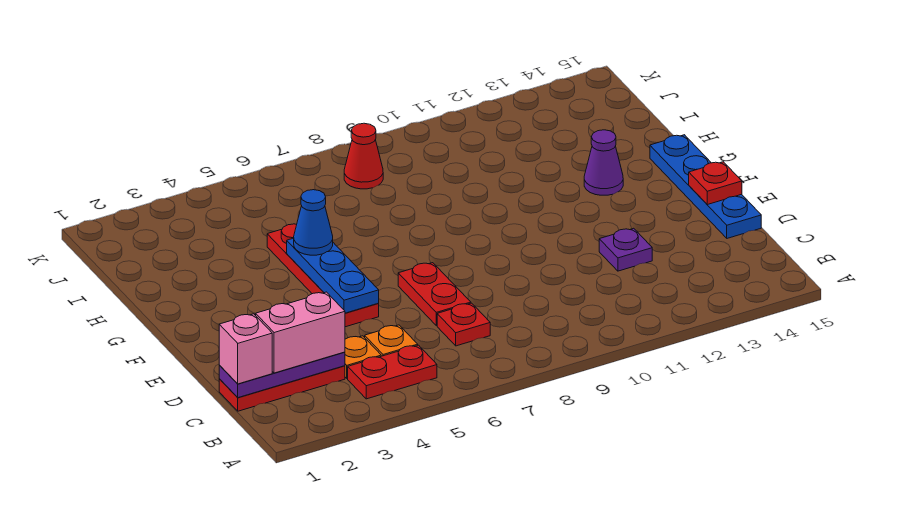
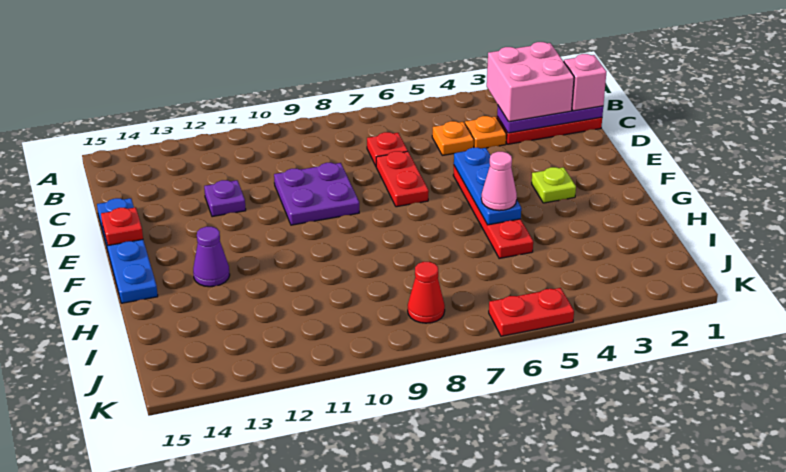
red 1x2 plate [348,345,437,399] -> red 1x2 plate moved to [489,288,574,336]
pink 1x2 brick [256,292,345,373] -> pink 2x2 brick [487,42,574,122]
none -> purple 2x2 plate [274,163,359,225]
none -> lime 1x1 plate [532,167,576,203]
blue 1x1 cone [294,190,333,255] -> pink 1x1 cone [481,152,517,211]

